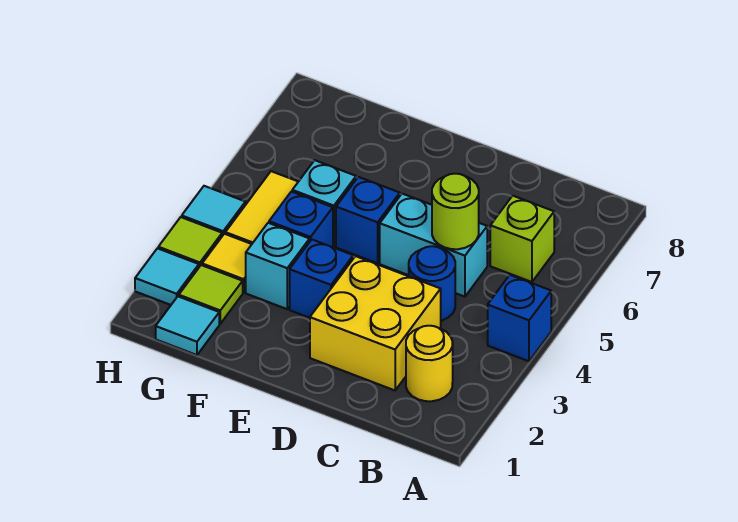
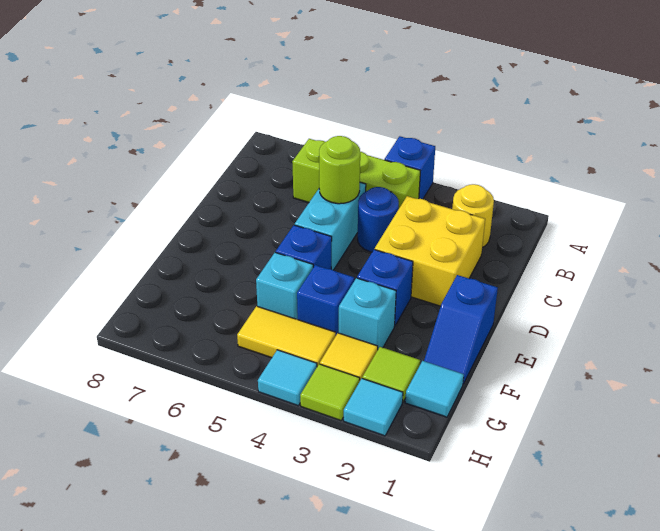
lime 1x1 brick [490,196,554,282] -> lime 1x3 brick [292,139,420,208]
none -> blue 1x2 slope [424,275,498,384]

